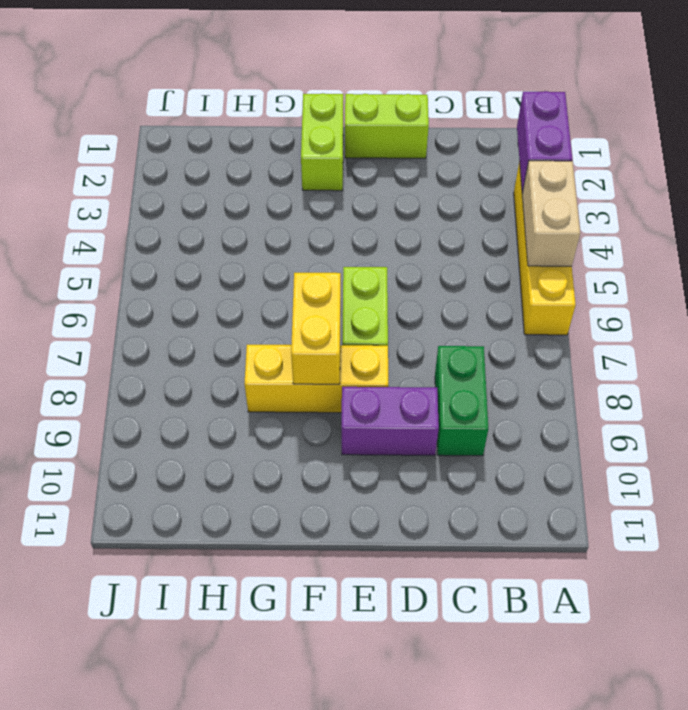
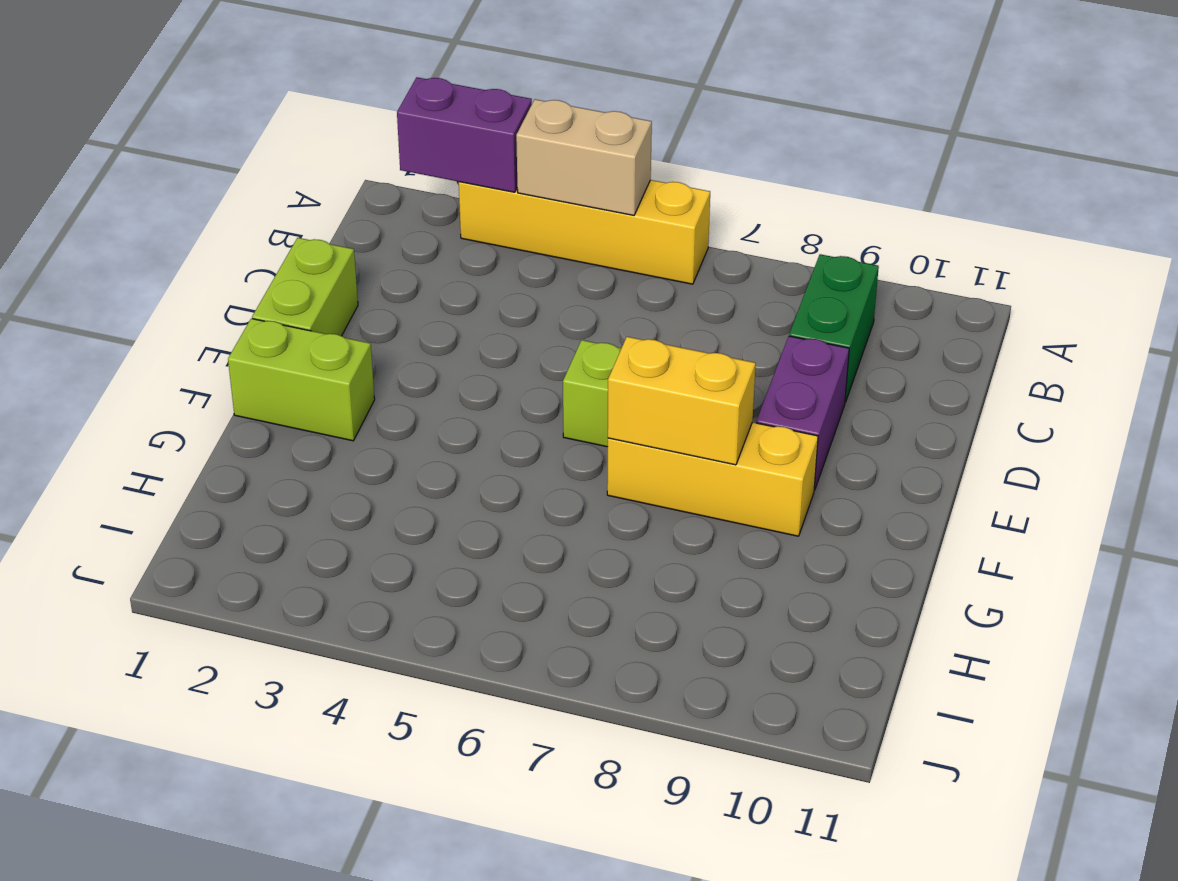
green 1x2 brick [435,346,488,456] -> green 1x2 brick turned to [789,254,879,402]
yellow 1x3 brick [244,345,388,413] -> yellow 1x3 brick turned to [607,422,818,536]

